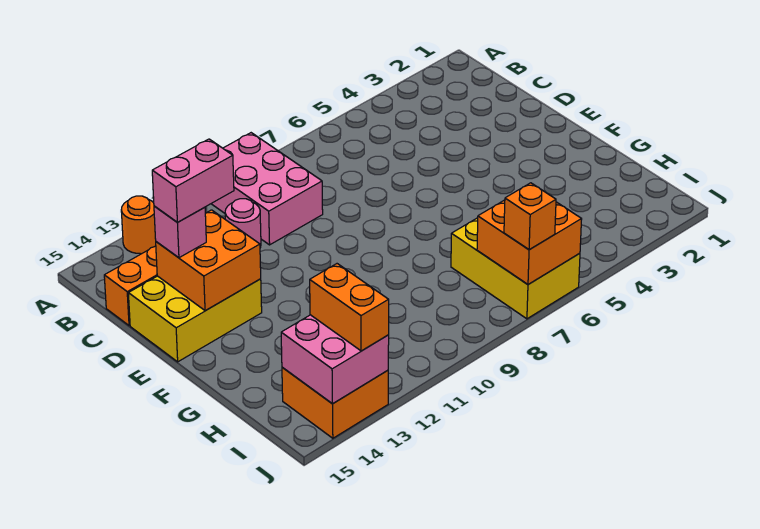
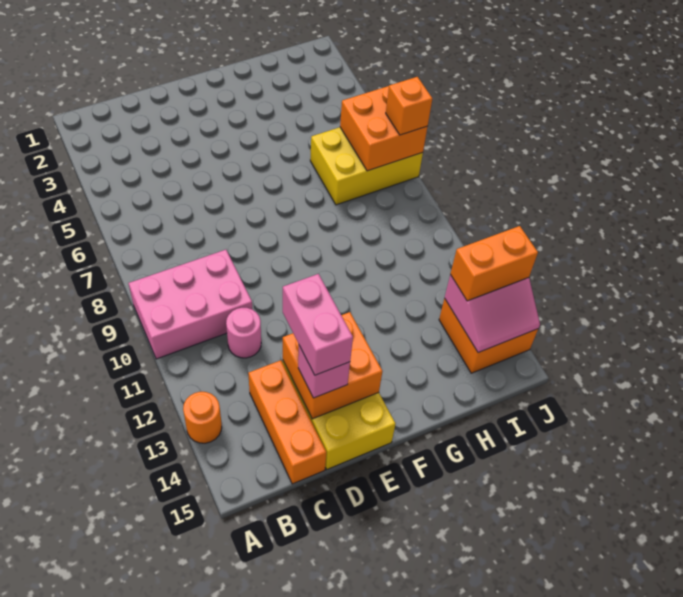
pink 2x2 brick [281,315,389,404] -> pink 2x2 slope [445,275,540,353]

